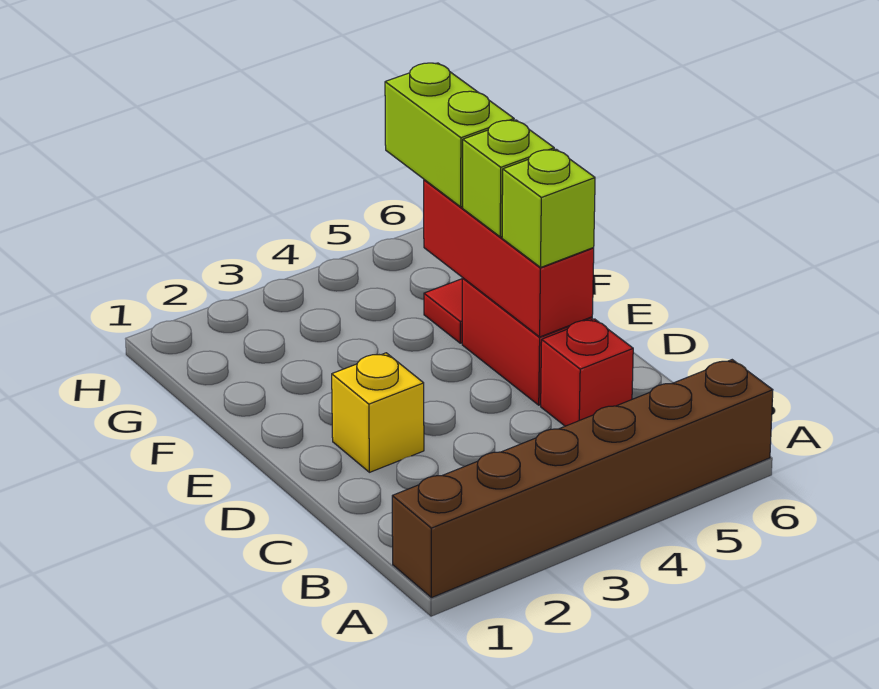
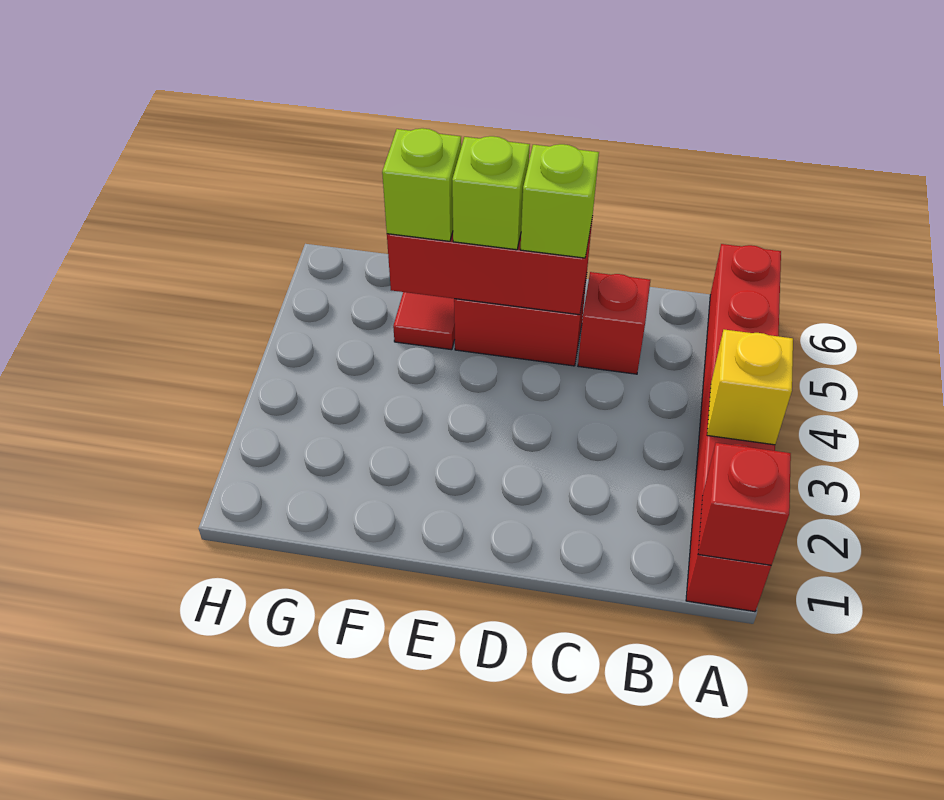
brown 1x6 brick [392,360,773,598] -> red 1x6 brick [686,244,781,611]
none -> red 1x1 brick [698,443,791,565]
yellow 1x1 brick [332,353,424,472] -> yellow 1x1 brick moved to [707,330,793,445]
lime 1x2 brick [385,63,514,207] -> lime 1x1 brick [382,128,461,241]

